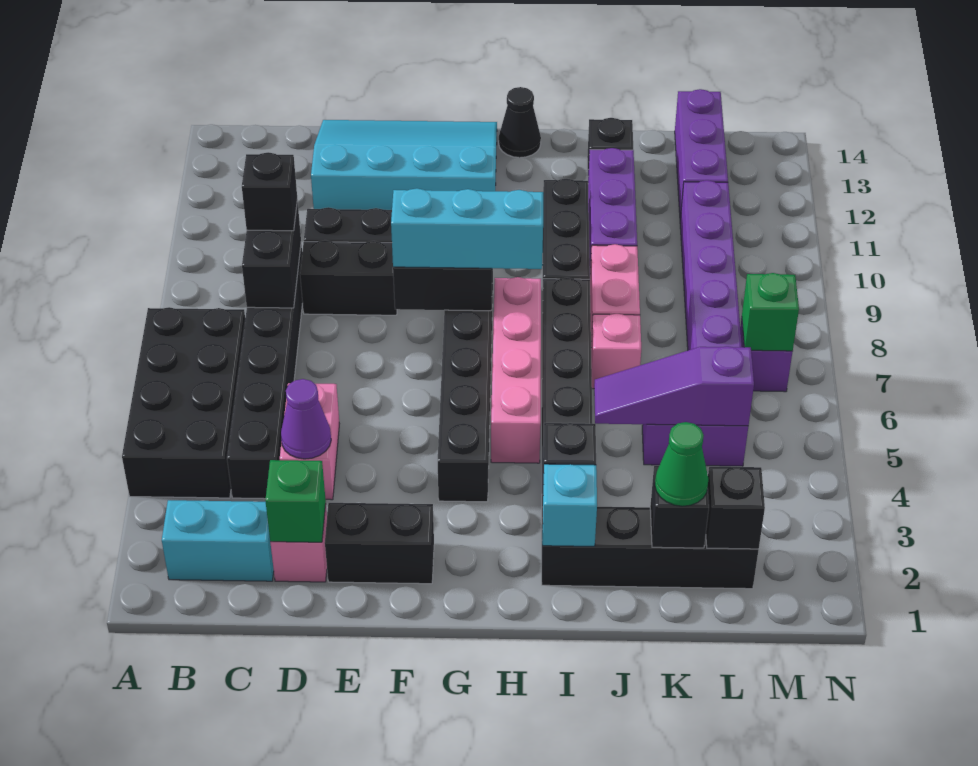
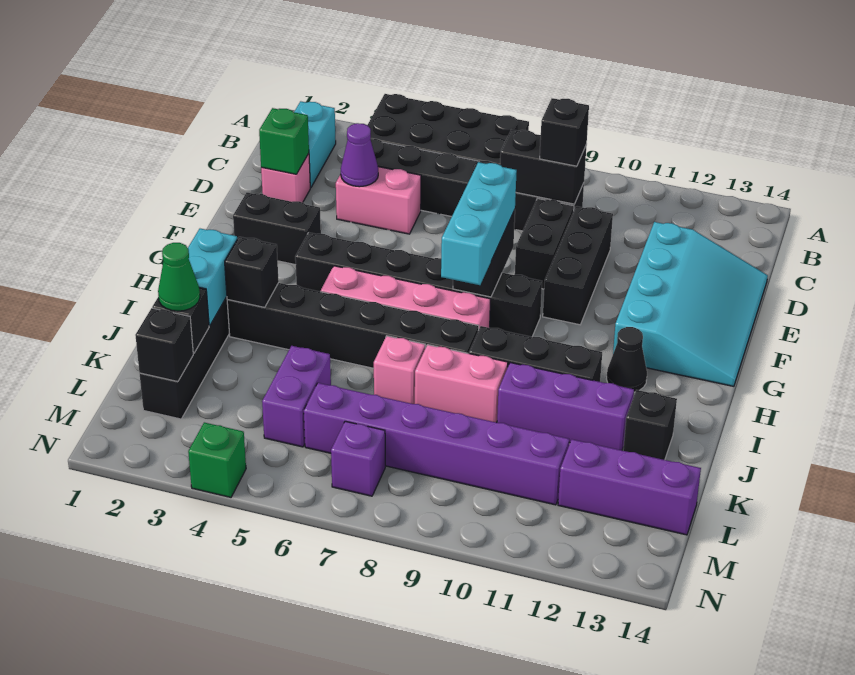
black 1x2 brick [325,503,434,584] -> black 1x2 brick turned to [233,193,321,265]
black 1x1 cone [499,87,541,158] -> black 1x1 cone moved to [607,327,647,392]
cyan 1x1 brick [543,464,597,546] -> cyan 1x2 brick [188,229,237,326]
purple 1x3 slope [594,346,754,426] -> none
green 1x1 brick [742,273,799,351] -> green 1x1 brick moved to [188,422,246,497]

